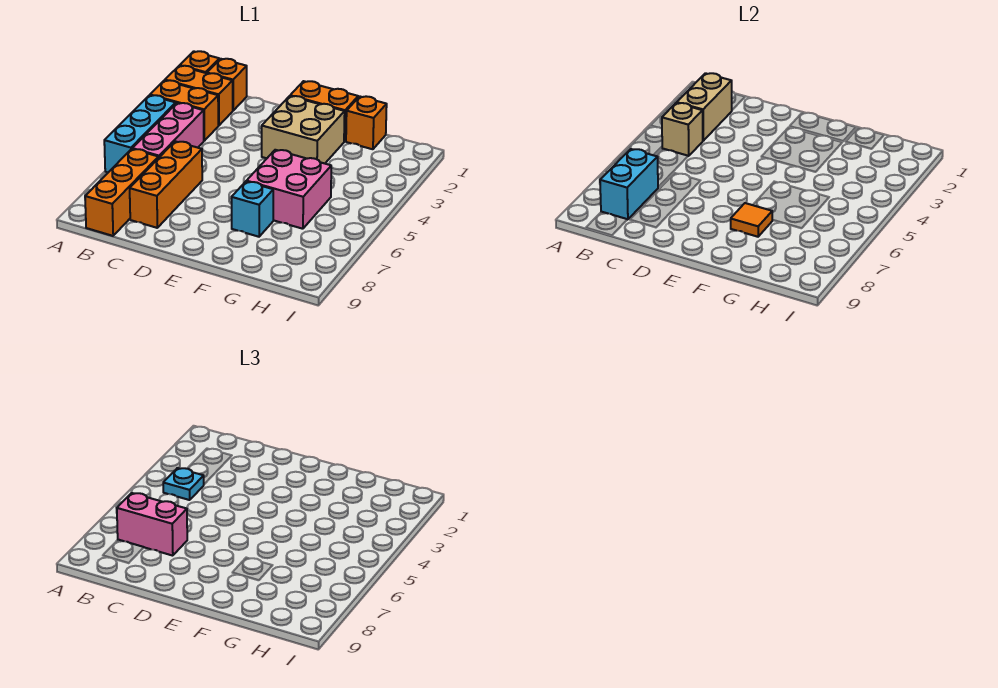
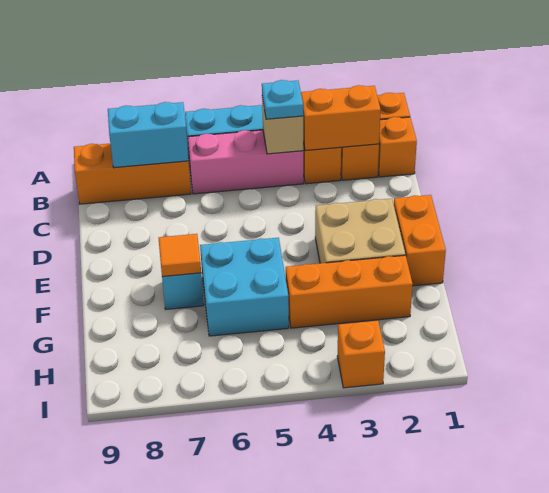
tan 1x2 brick [677,73,732,141] -> orange 1x2 brick [301,85,381,151]
pink 1x2 brick [117,493,187,556] -> none
orange 1x3 brick [130,141,202,228] -> orange 1x3 brick moved to [286,255,413,328]
pink 2x2 brick [246,150,331,229] -> cyan 2x2 brick [200,238,289,336]
orange 1x1 brick [346,96,387,149] -> orange 1x1 brick moved to [337,321,385,388]

